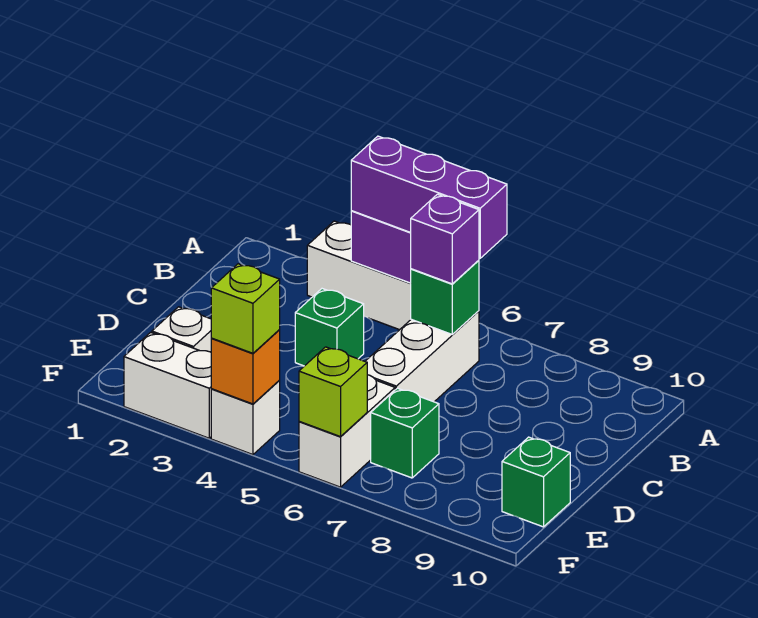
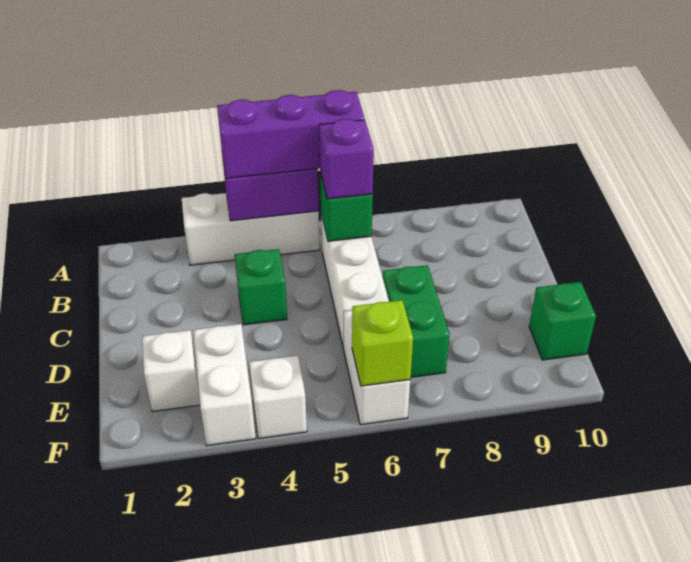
green 1x1 brick [371,388,439,478] -> green 1x2 brick [383,265,450,377]
white 1x2 brick [124,332,211,438] -> white 1x2 brick turned to [193,324,256,446]
orange 1x1 brick [211,330,280,404] -> none
lime 1x1 brick [211,264,280,353] -> none

